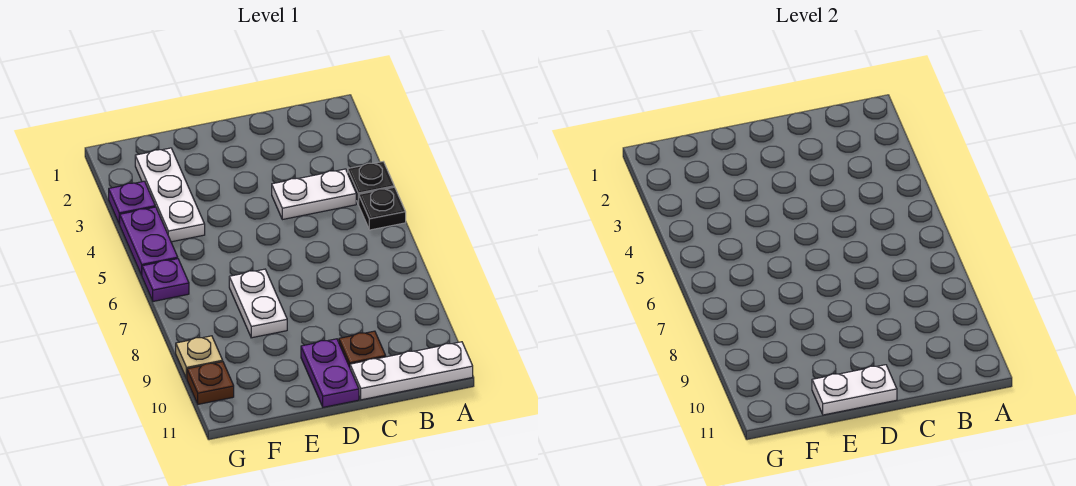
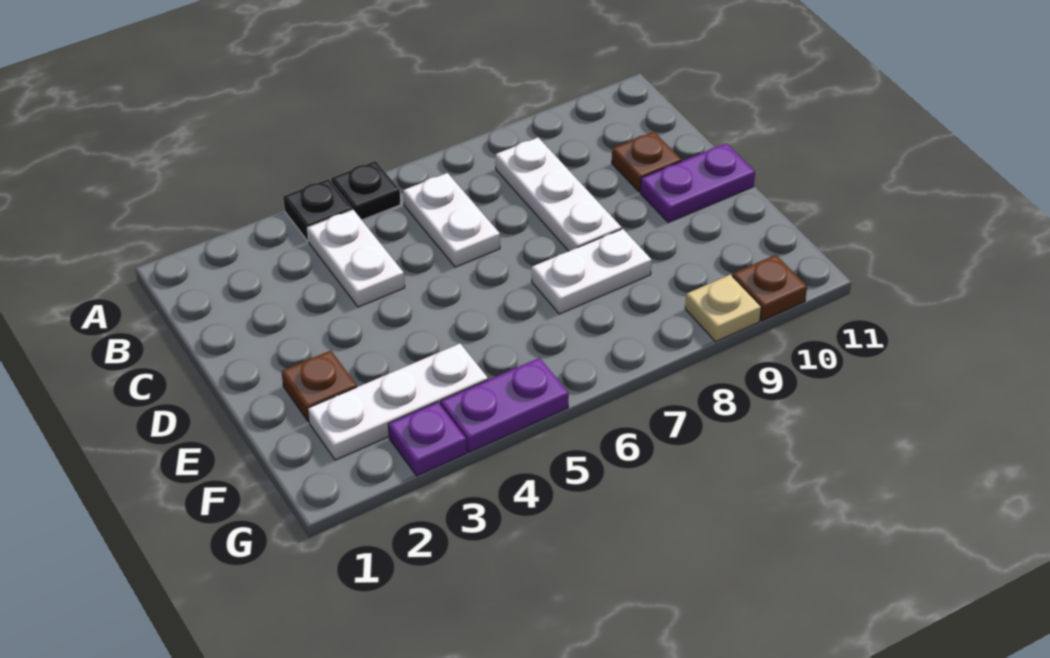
white 1x3 plate [350,342,473,400] -> white 1x3 plate moved to [496,138,622,251]
white 1x2 plate [812,365,897,415] -> white 1x2 plate moved to [403,173,500,267]
none -> brown 1x1 plate [281,350,357,422]
purple 1x1 plate [142,259,189,301] -> none

